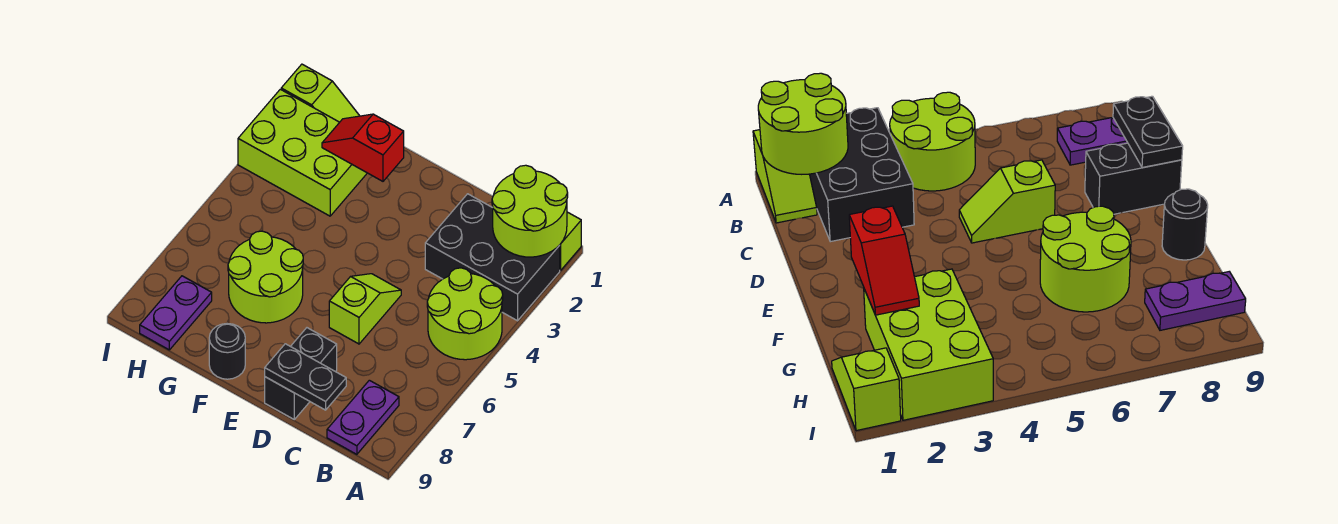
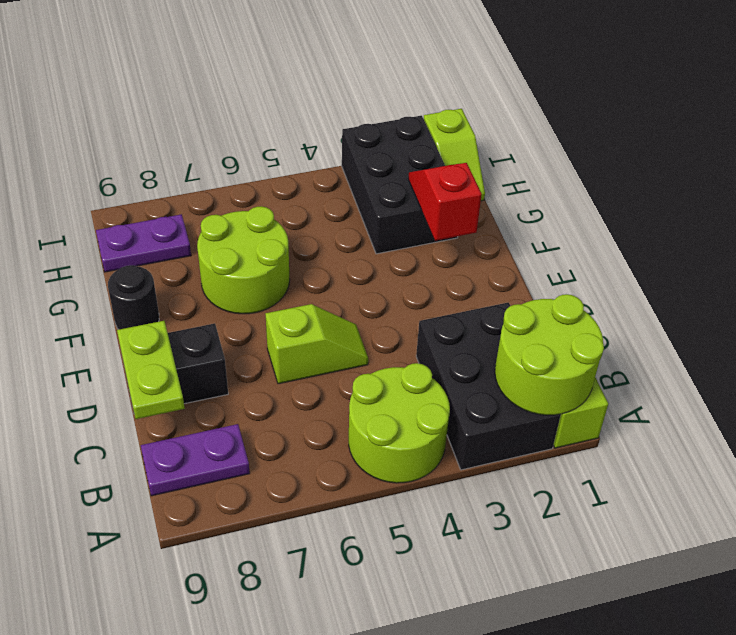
black 1x2 plate [265,344,346,410] -> lime 1x2 plate [117,321,185,419]
lime 2x3 brick [238,89,367,216] -> black 2x3 brick [342,116,458,254]

